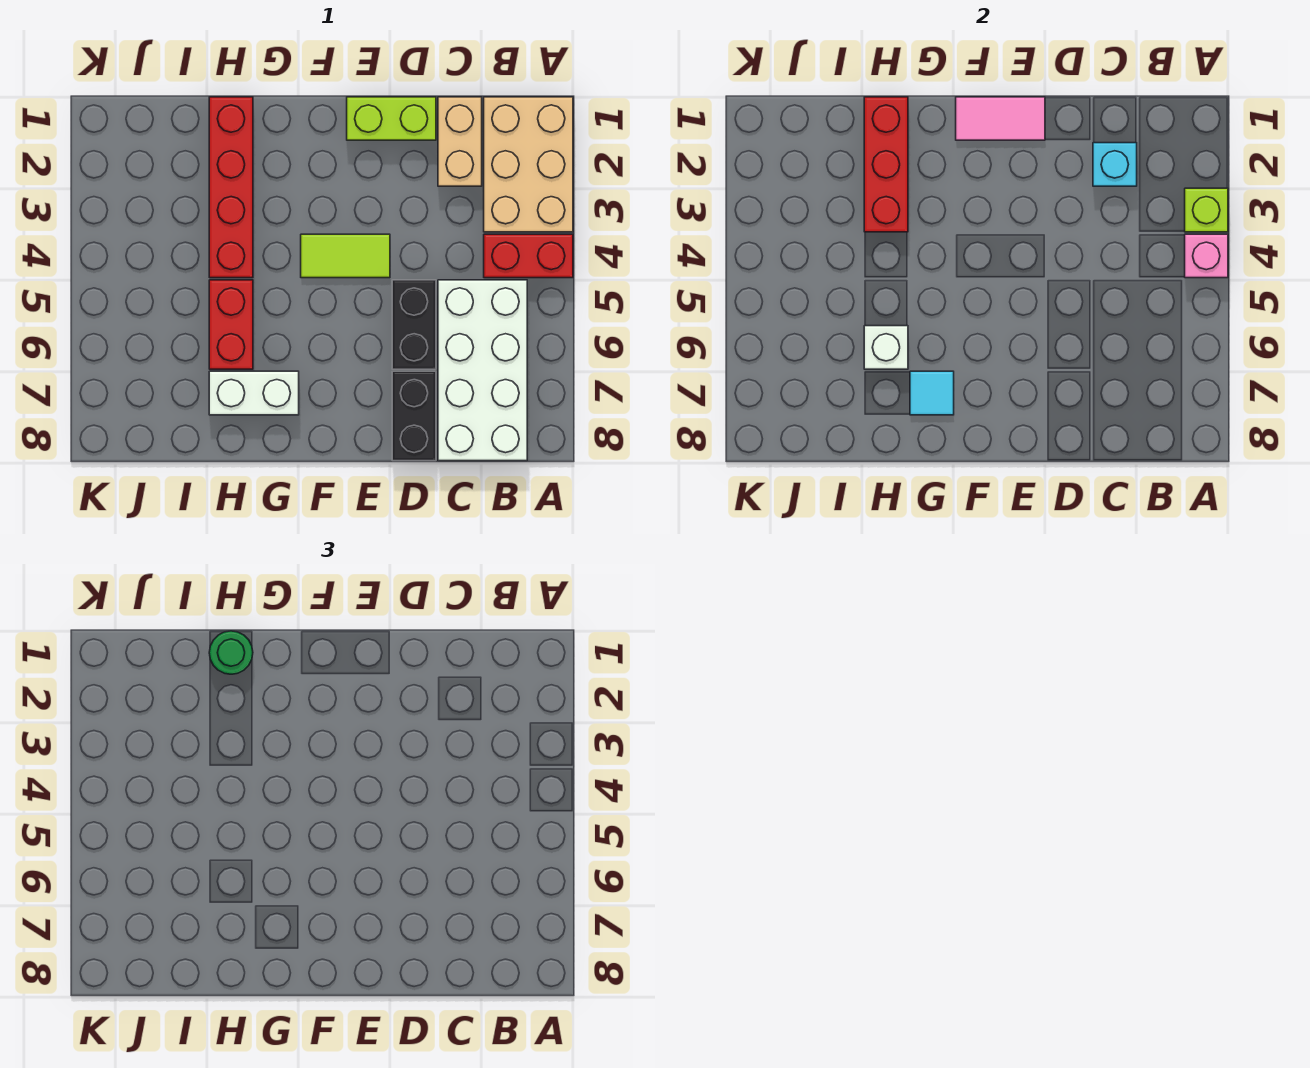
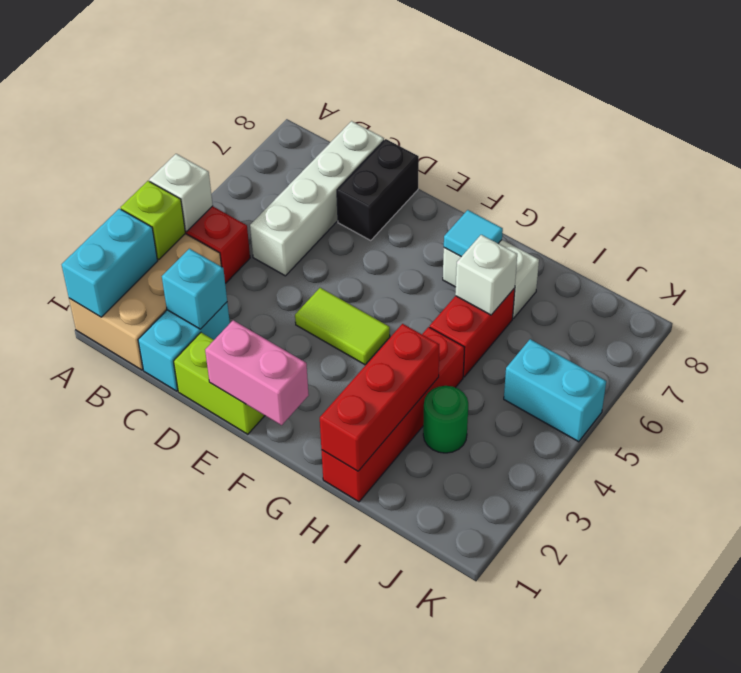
none -> cyan 1x2 brick [62,209,158,317]
pink 1x1 brick [1185,234,1228,278] -> white 1x1 brick [149,154,213,232]
white 2x4 brick [438,280,527,461] -> white 1x4 brick [250,121,384,276]
tan 1x2 brick [438,97,482,186] -> cyan 1x2 brick [138,302,230,391]
black 1x2 brick [392,280,436,369] -> none
pink 1x2 tile [956,97,1045,140] -> pink 1x2 brick [205,320,309,425]
green 1x1 round brick [209,631,253,674] -> green 1x1 round brick moved to [423,386,468,453]
none -> cyan 1x2 brick [504,339,606,442]

